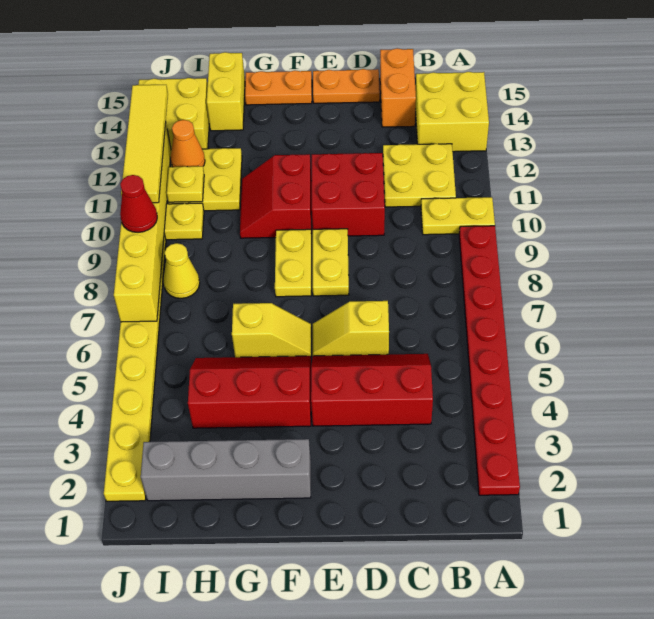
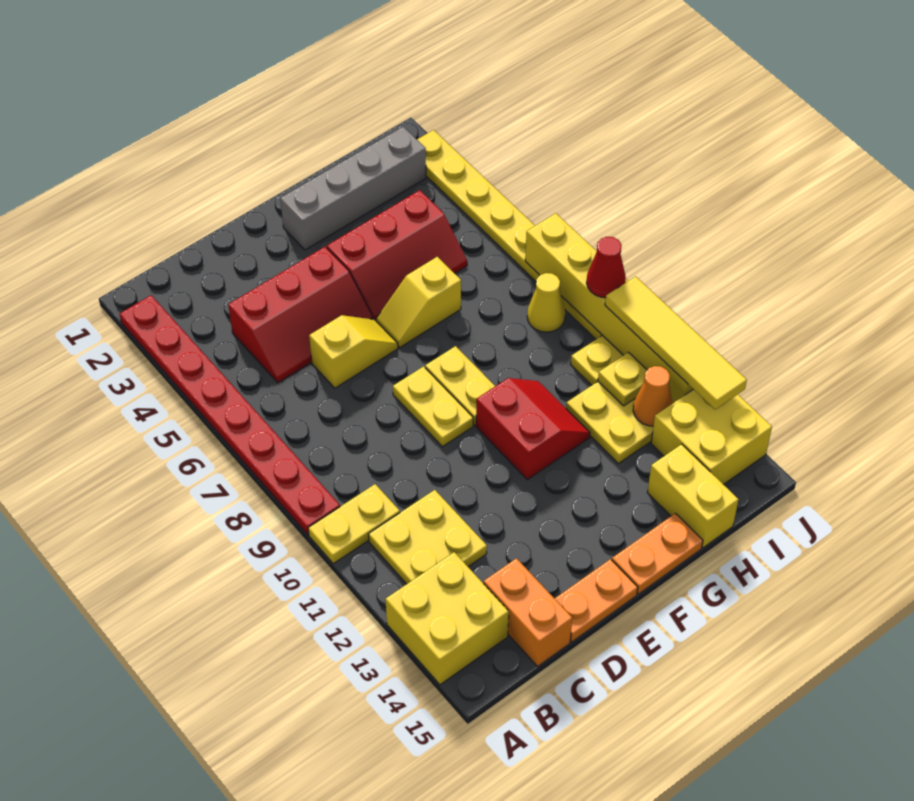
red 2x2 brick [312,153,385,236] -> none

